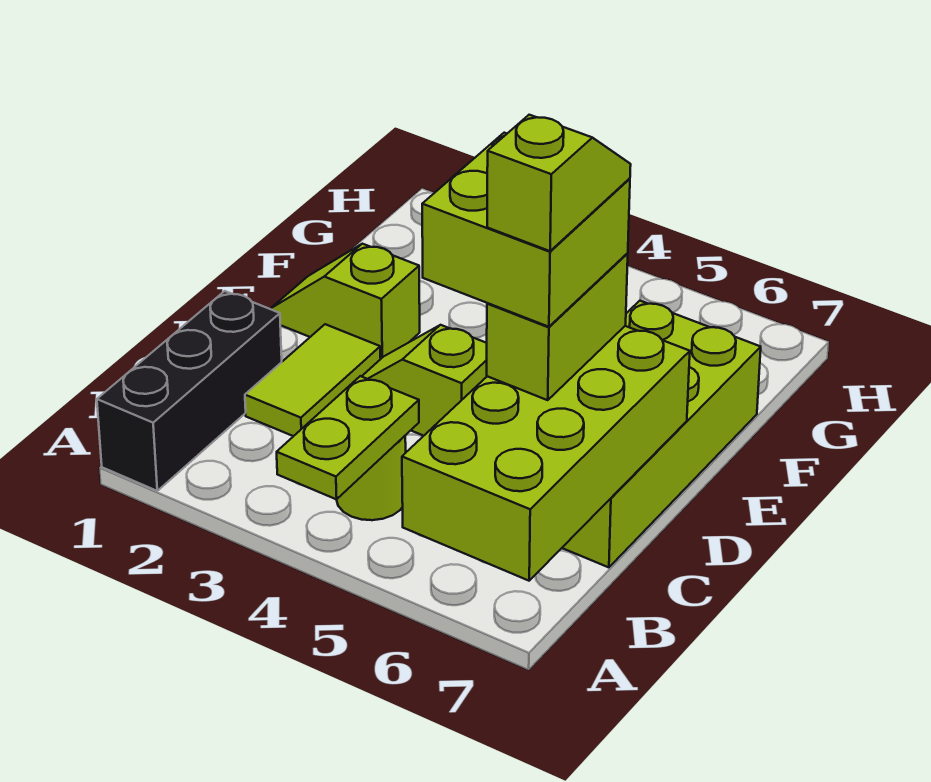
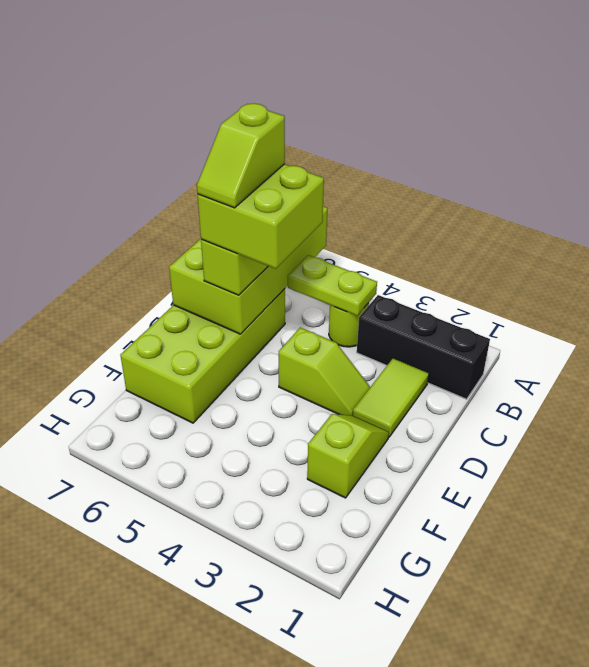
black 1x3 brick [97,291,282,491] -> black 1x3 brick turned to [357,295,490,399]
lime 1x2 plate [277,376,419,500] -> lime 1x2 plate turned to [288,255,377,316]
lime 1x2 slope [271,244,420,358] -> lime 1x2 slope turned to [307,414,389,498]

